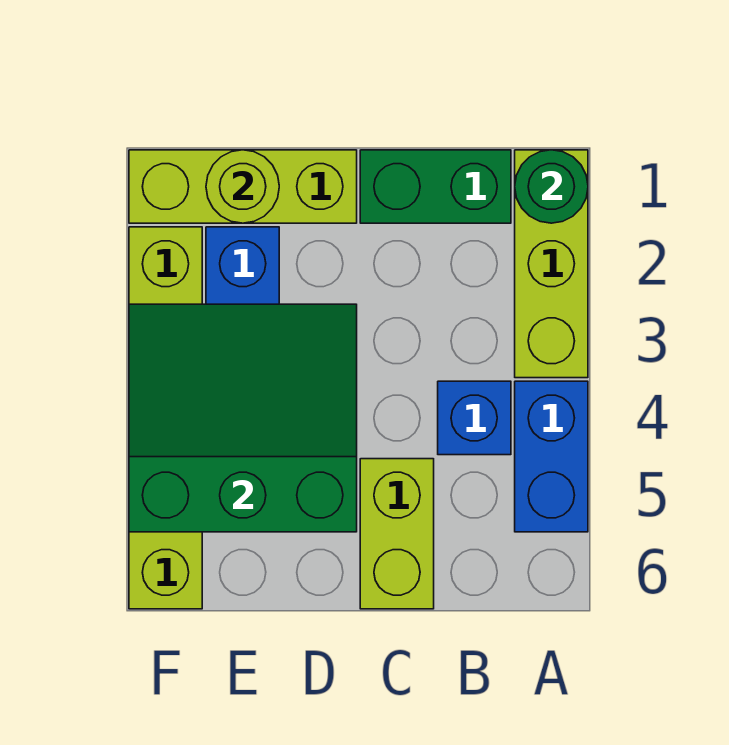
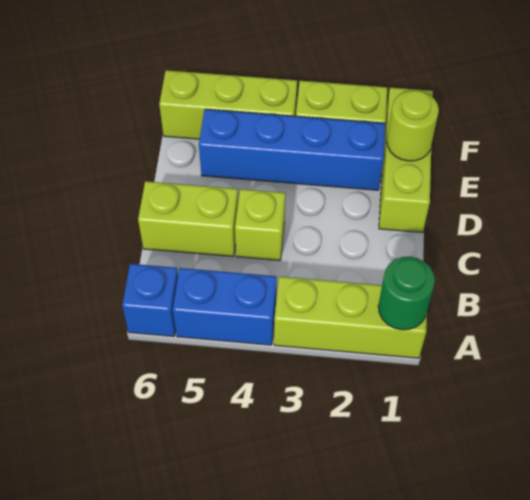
green 1x2 brick [360,150,511,223] -> none
blue 1x1 brick [438,381,511,455] -> blue 1x1 brick moved to [122,264,178,337]
none -> lime 1x1 brick [235,189,285,261]
green 3x3 slope [129,304,357,532] -> none

